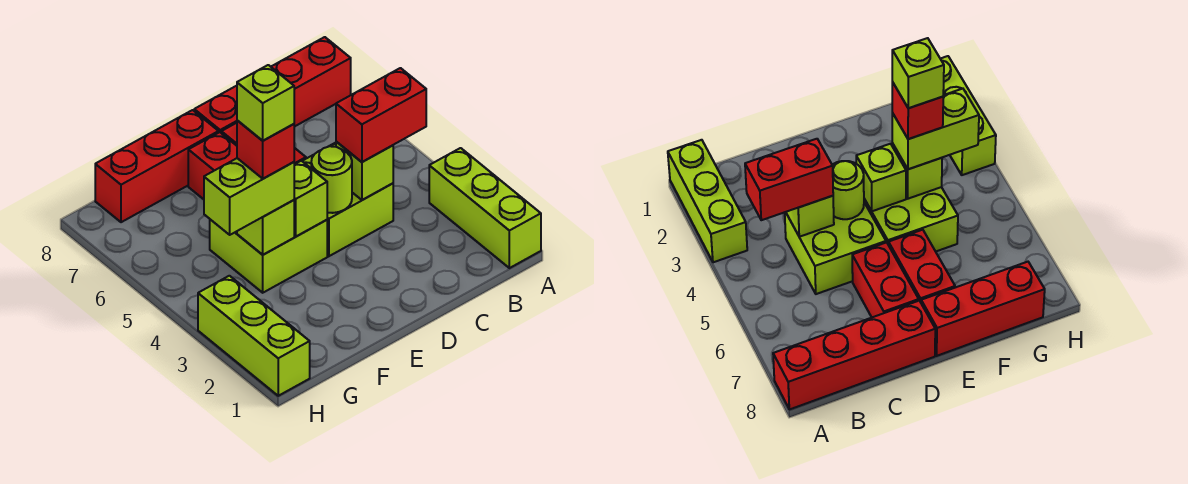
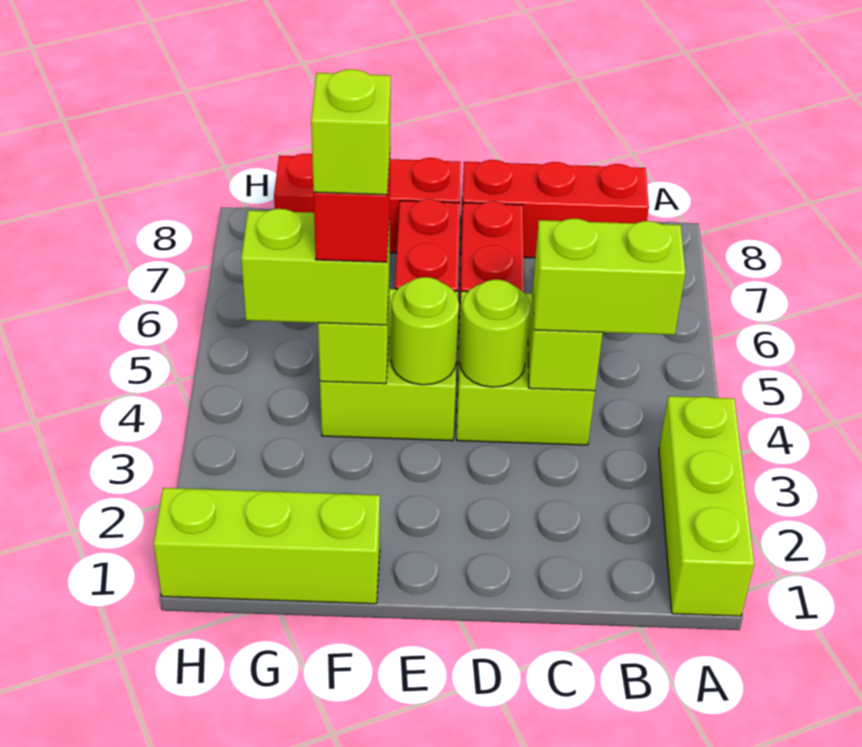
red 1x4 brick [194,37,351,133] -> red 1x3 brick [460,160,649,258]
red 1x2 brick [336,68,426,162] -> lime 1x2 brick [533,219,685,335]
lime 1x1 brick [294,161,327,237] -> lime 1x1 round brick [391,277,459,385]
lime 1x3 brick [198,276,310,396] -> lime 1x3 brick turned to [154,488,380,604]

